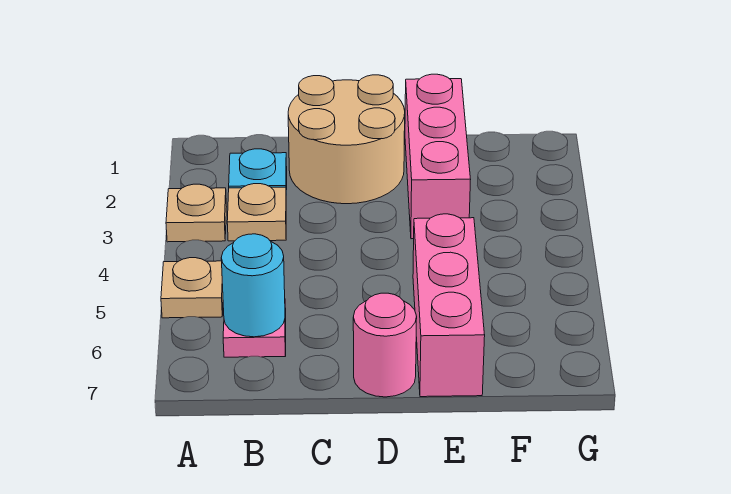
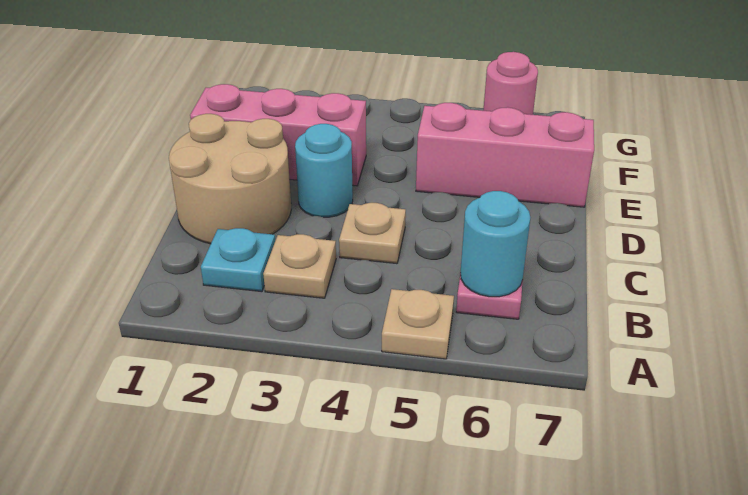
tan 1x1 plate [166,184,226,242] -> tan 1x1 plate moved to [339,203,406,264]
none -> cyan 1x1 round brick [295,124,353,217]
pink 1x1 round brick [353,293,417,397] -> pink 1x1 round brick moved to [483,52,538,115]

